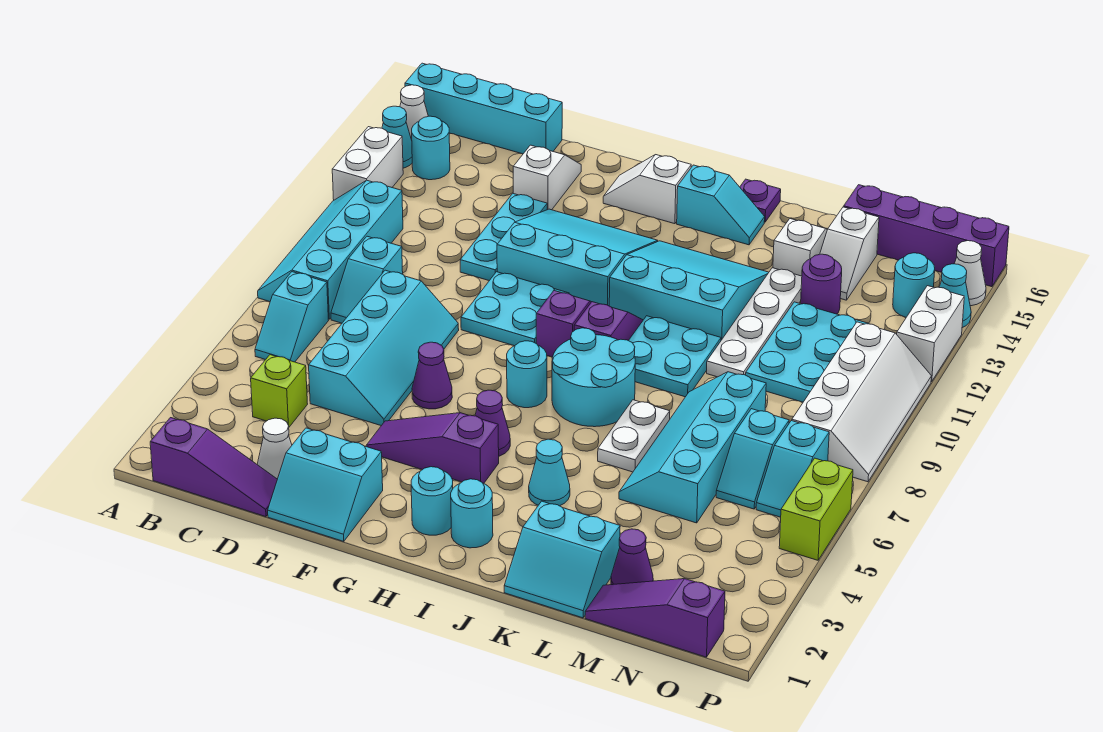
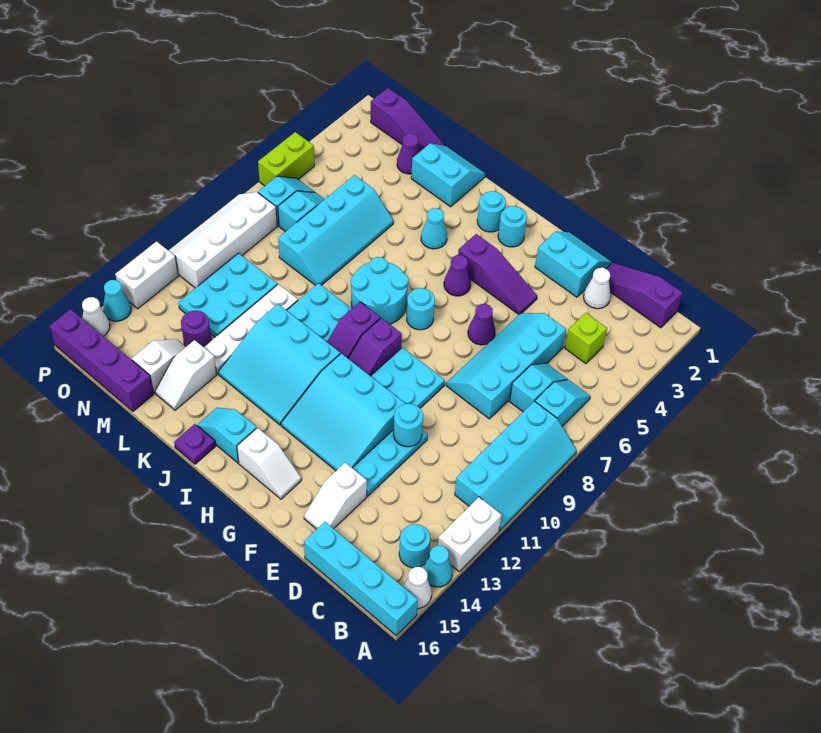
cyan 1x2 slope [331,236,403,323] -> cyan 1x2 slope moved to [509,363,568,412]
white 1x2 plate [598,400,670,472] -> none
cyan 1x1 round brick [893,253,935,317] -> cyan 1x1 round brick moved to [393,404,423,447]

